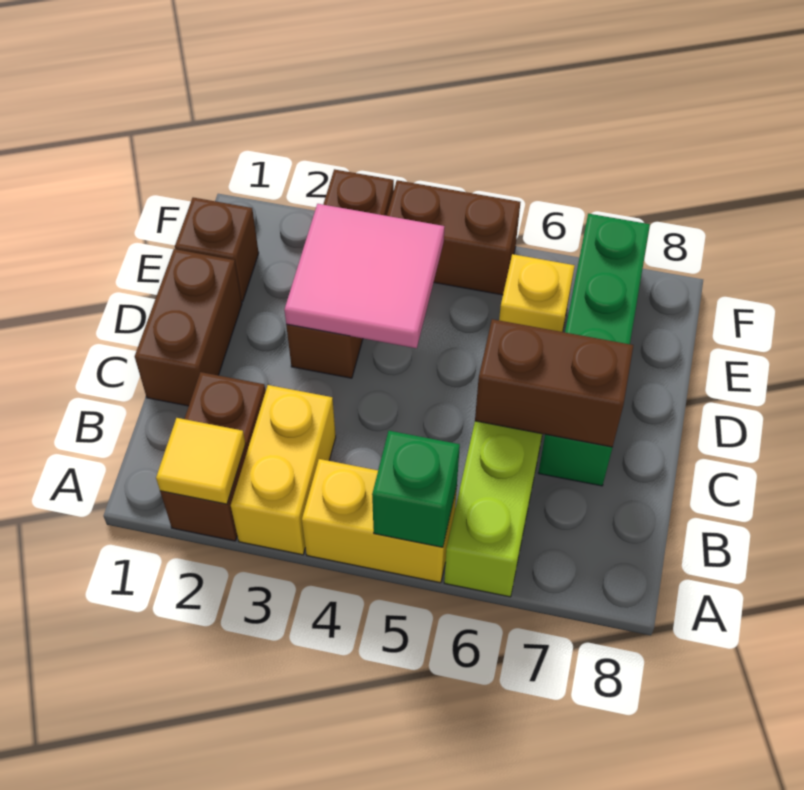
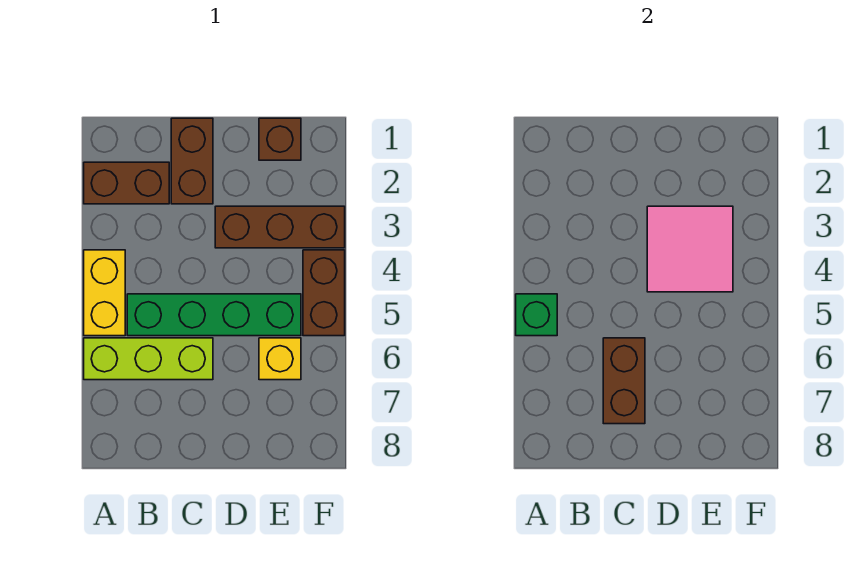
yellow 1x1 tile [156,418,246,504] -> none
yellow 1x2 brick [231,385,336,555] -> none
brown 1x2 brick [135,249,242,406] -> brown 1x2 brick turned to [171,118,213,204]
green 1x4 brick [538,214,650,486] -> green 1x4 brick moved to [127,294,301,336]

